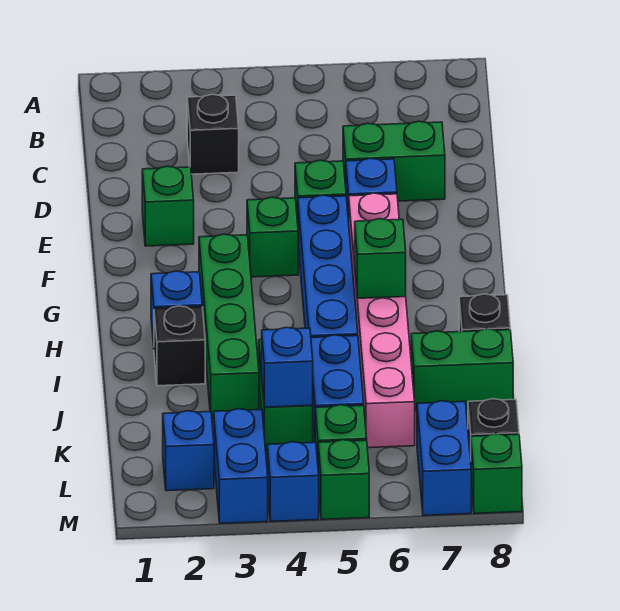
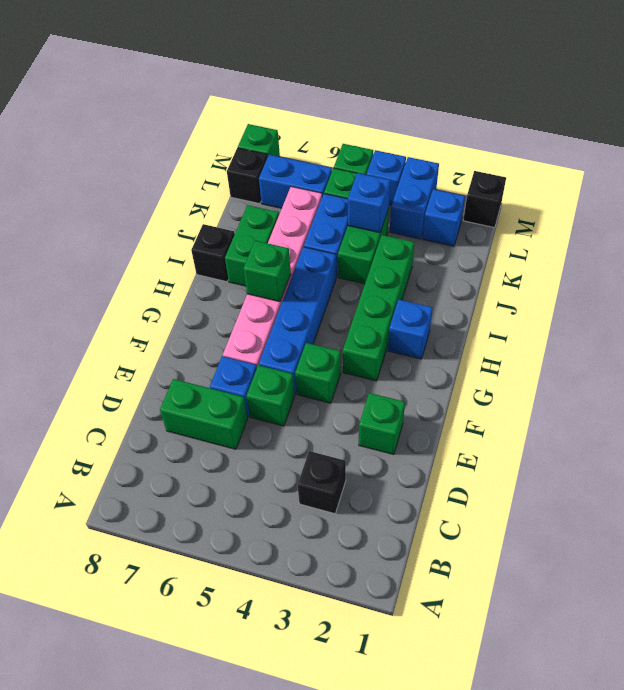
black 1x1 brick [154,306,205,386] -> black 1x1 brick moved to [463,171,506,228]
green 1x2 brick [411,329,513,411] -> green 1x2 brick turned to [225,205,279,286]
blue 1x2 brick [417,401,471,516] -> blue 1x2 brick turned to [259,155,332,208]

